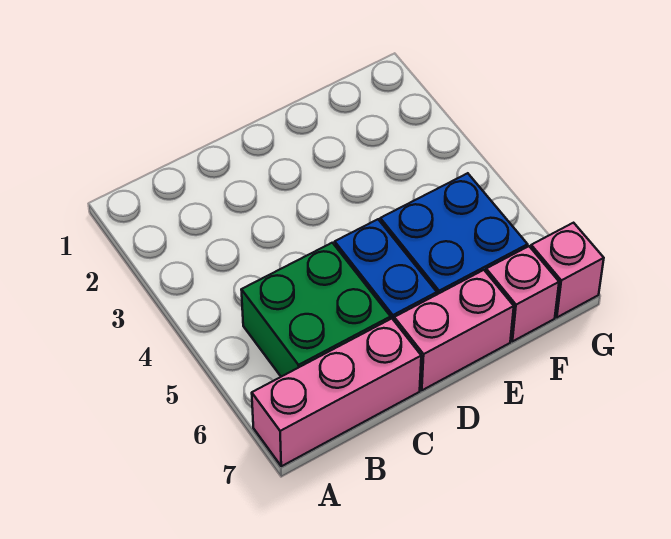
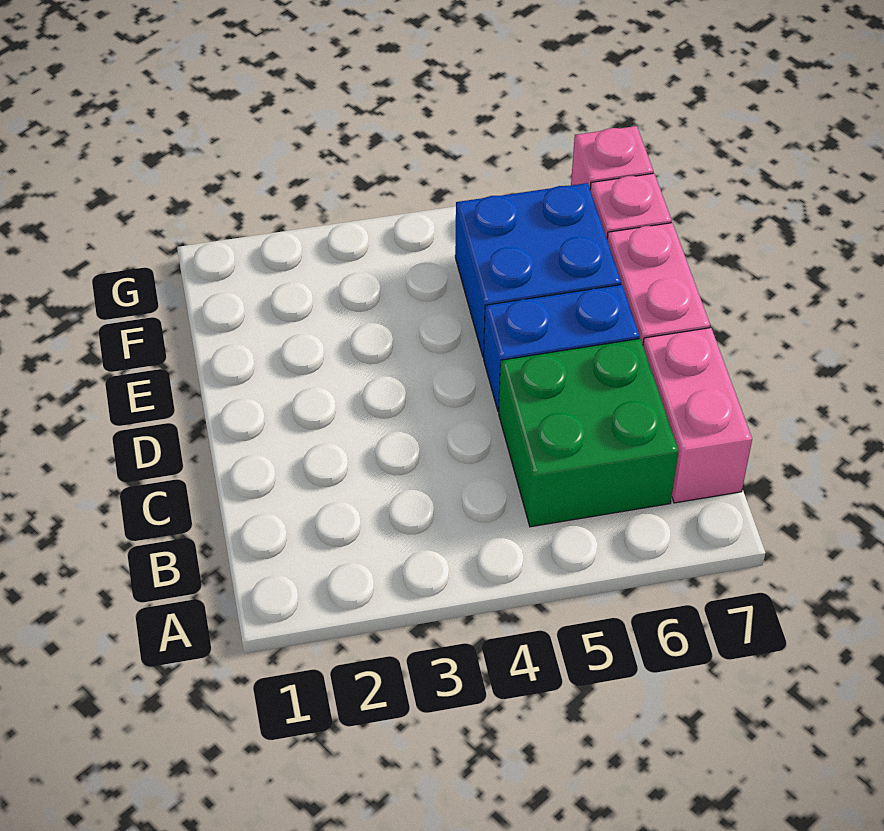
pink 1x3 brick [252,319,421,466] -> pink 1x2 brick [643,328,752,503]

